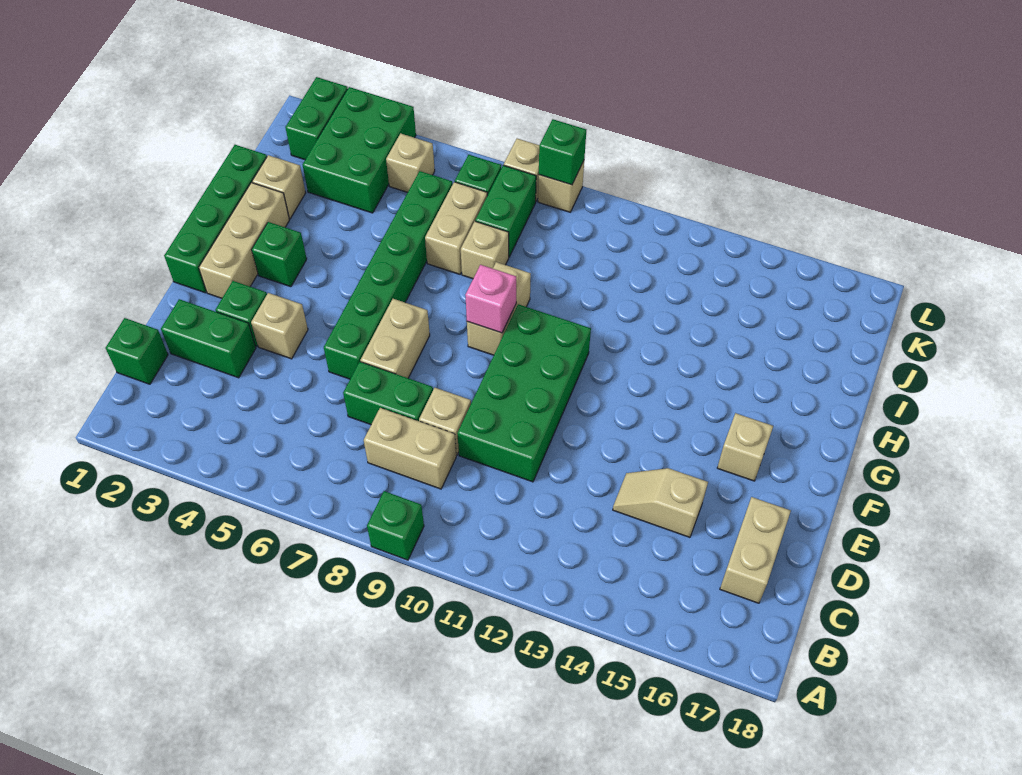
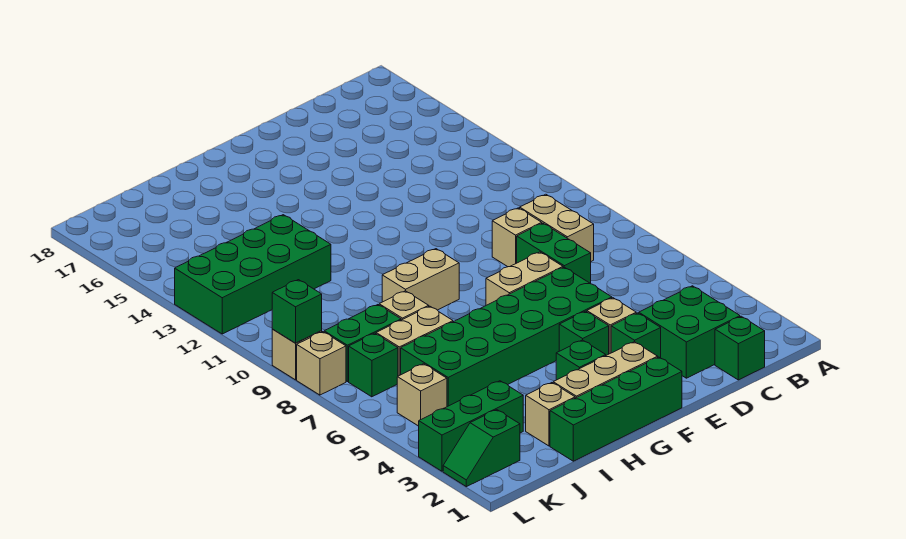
green 1x1 brick [367,491,424,560] -> green 1x1 brick moved to [559,311,609,355]
tan 1x2 brick [720,497,791,603] -> none
green 1x2 brick [161,299,256,378] -> green 2x2 brick [639,286,740,378]
green 2x4 brick [457,304,591,482] -> green 2x4 brick moved to [175,215,331,334]
tan 1x2 slope [613,468,708,537] -> none
green 1x6 brick [324,171,453,379] -> green 2x6 brick [401,267,612,407]
tan 1x1 brick [717,413,773,481] -> none
pink 1x1 brick [465,265,516,333] -> none
green 2x3 brick [303,87,416,213] -> green 1x3 brick [419,381,523,471]
green 1x2 brick [285,77,348,160] -> green 1x2 slope [443,410,520,487]

